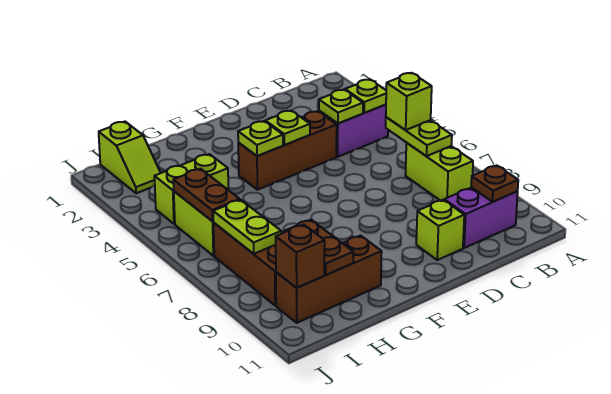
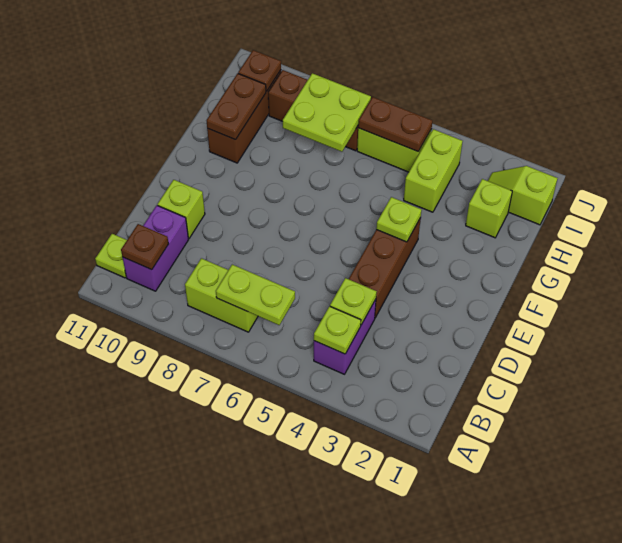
lime 1x1 brick [386,73,432,130] -> lime 1x1 brick moved to [466,179,512,238]
lime 1x1 plate [265,110,310,145] -> lime 1x1 plate moved to [95,234,127,278]
brown 1x2 plate [284,220,353,275] -> brown 1x2 plate turned to [207,73,266,140]
lime 1x2 plate [213,200,281,254] -> lime 2x2 plate [283,73,371,152]
brown 1x1 brick [276,225,325,288] -> brown 1x1 plate [238,50,281,91]

